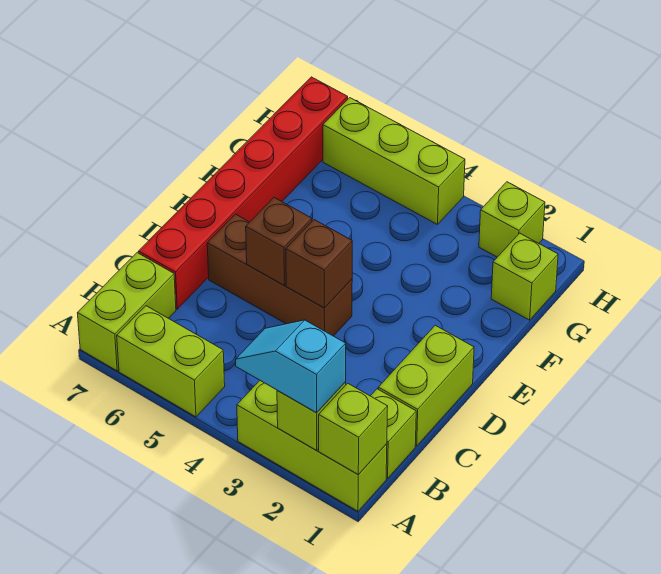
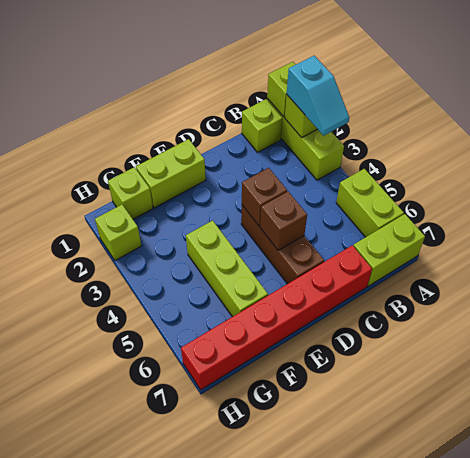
lime 1x2 brick [378,325,474,446] -> lime 1x2 brick moved to [136,139,206,208]
lime 1x3 brick [323,98,465,225] -> lime 1x3 brick moved to [186,220,268,317]

